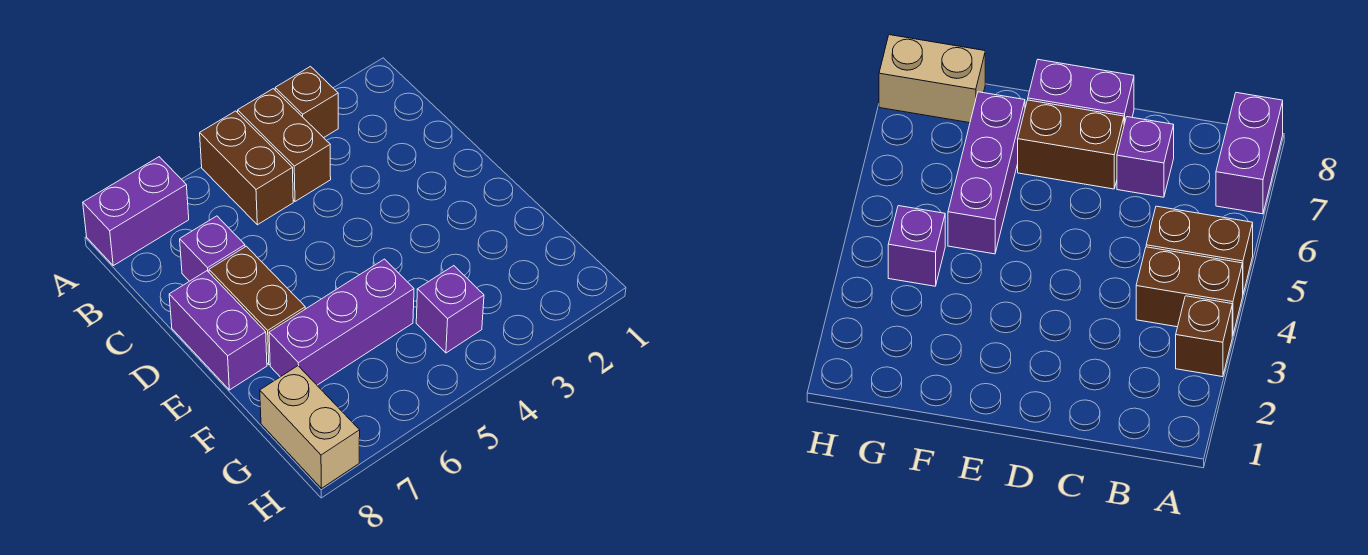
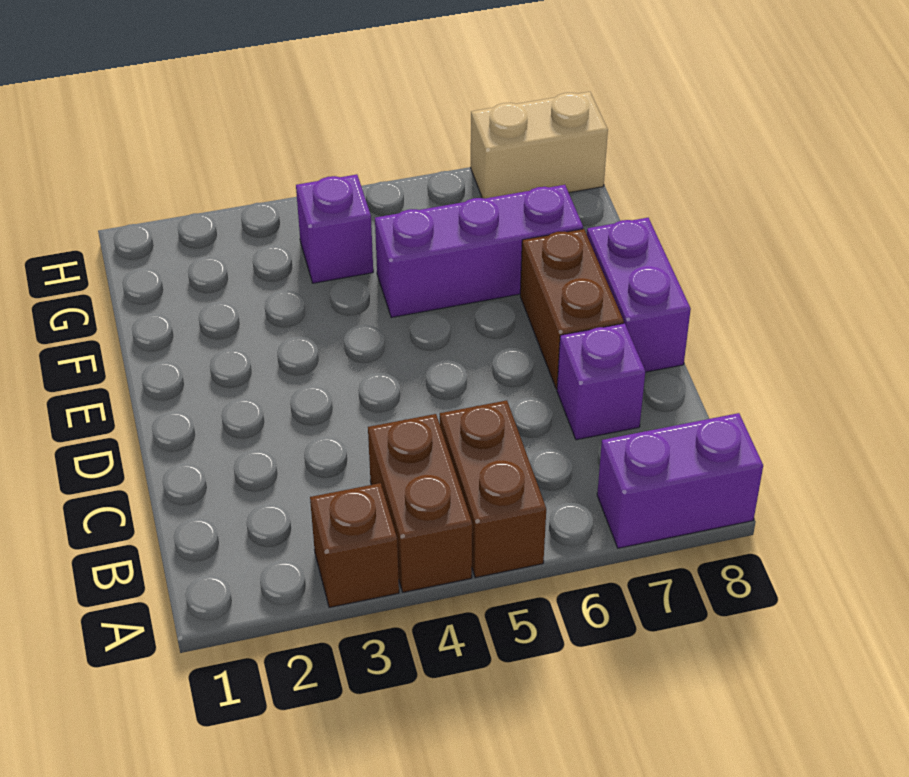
tan 1x2 brick [260,366,360,488] -> tan 1x2 brick turned to [471,92,608,199]

